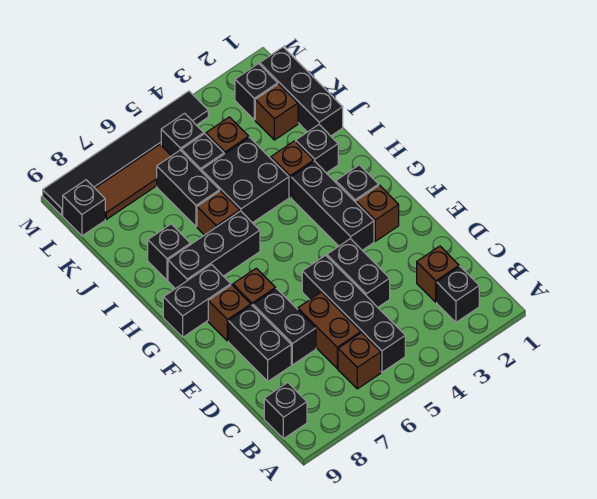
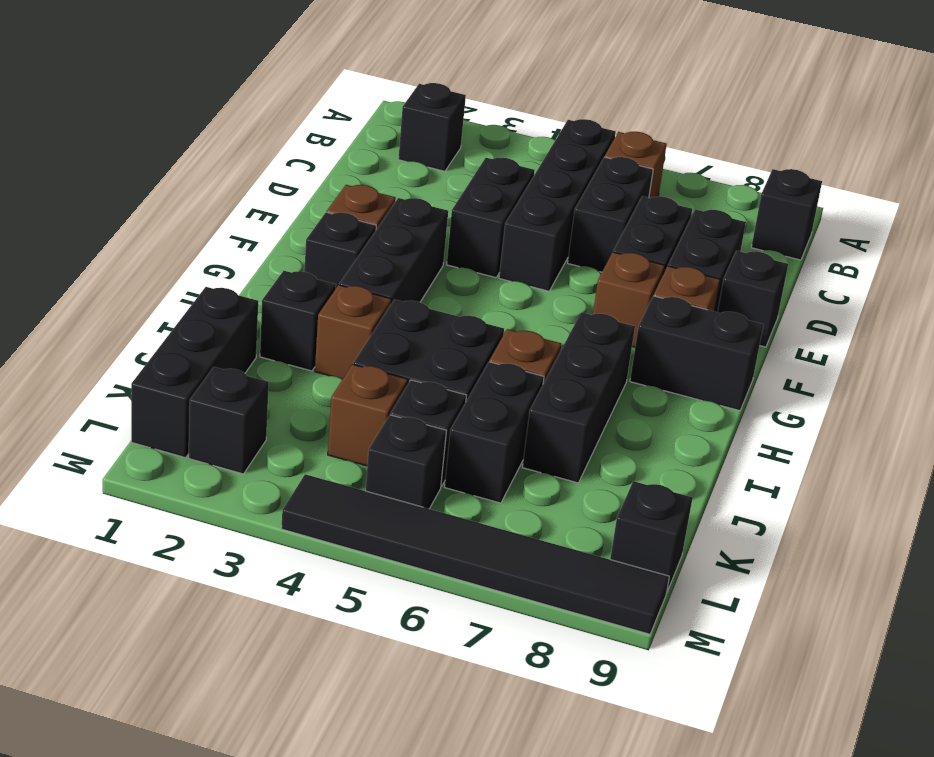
brown 1x1 brick [417,246,459,302] -> none
brown 1x2 brick [298,292,361,368] -> black 1x2 brick [568,157,653,272]
black 1x3 brick [168,211,260,289] -> black 1x3 brick turned to [522,312,635,483]
black 1x1 brick [148,224,190,280] -> black 1x1 brick moved to [718,251,788,347]
brown 1x1 brick [255,84,298,140] -> none
brown 1x3 tile [95,145,171,219] -> none

